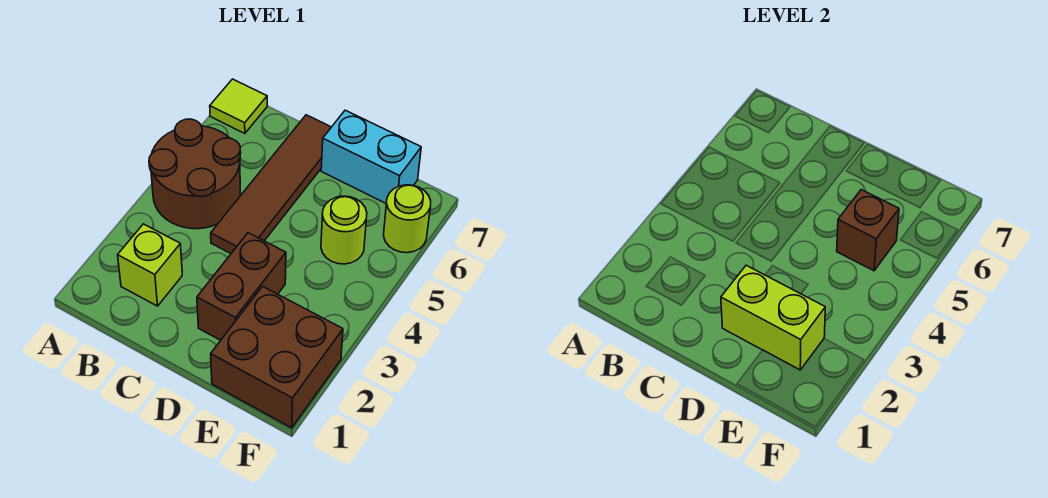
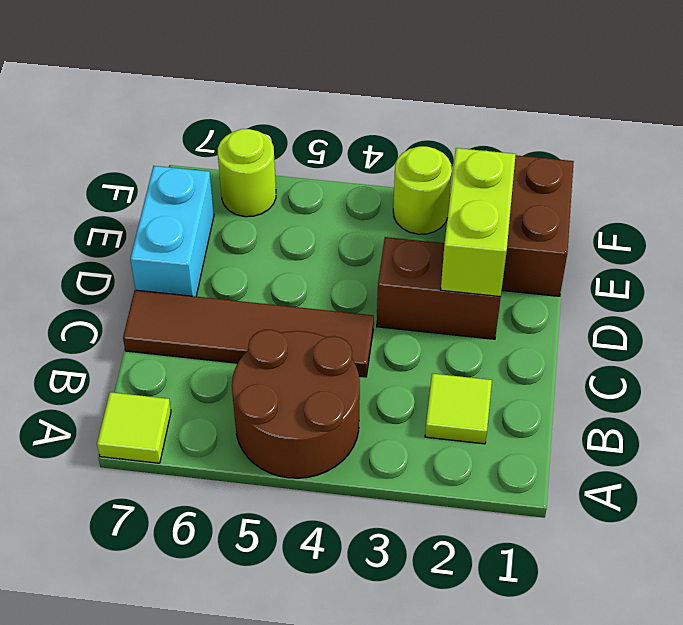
lime 1x1 brick [118,224,182,306] -> lime 1x1 tile [425,373,492,444]
lime 1x1 round brick [321,196,367,264] -> lime 1x1 round brick moved to [393,146,452,234]
brown 1x1 brick [837,190,899,271] -> none

